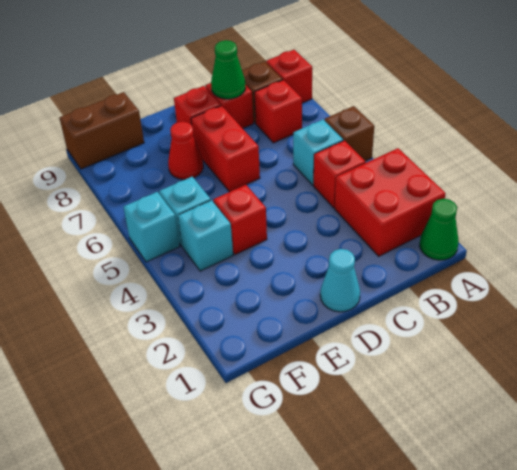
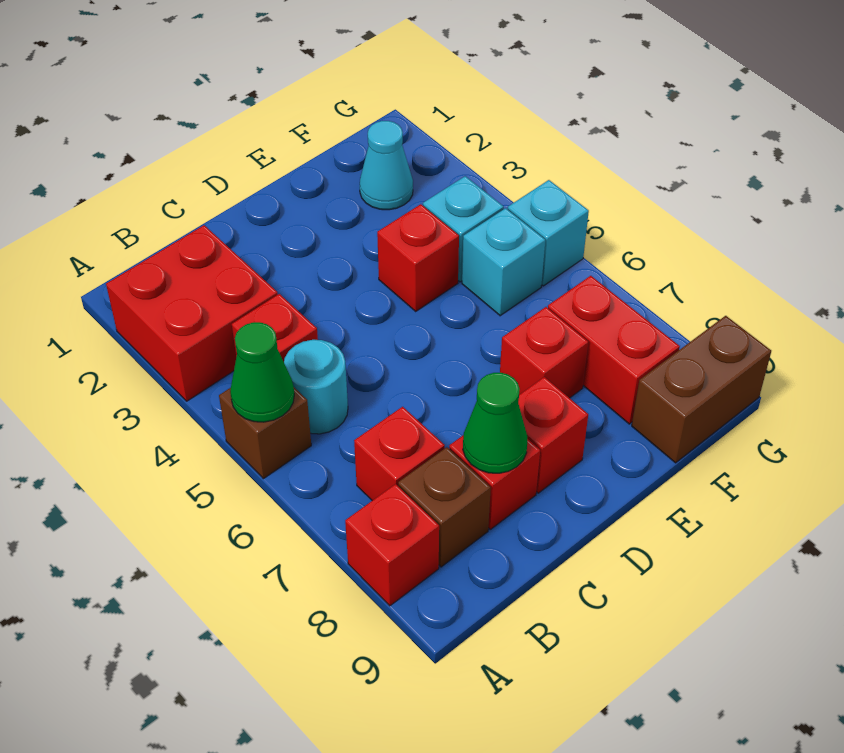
green 1x1 cone [420,199,459,260] -> green 1x1 cone moved to [230,322,294,422]
cyan 1x1 brick [293,120,343,185] -> cyan 1x1 round brick [284,340,348,434]
cyan 1x1 cone [320,249,360,312] -> cyan 1x1 cone moved to [360,121,413,210]
red 1x2 brick [191,106,260,192] -> red 1x2 brick moved to [548,276,680,424]
red 1x1 cone [168,122,203,179] -> red 1x1 brick [500,307,588,398]

